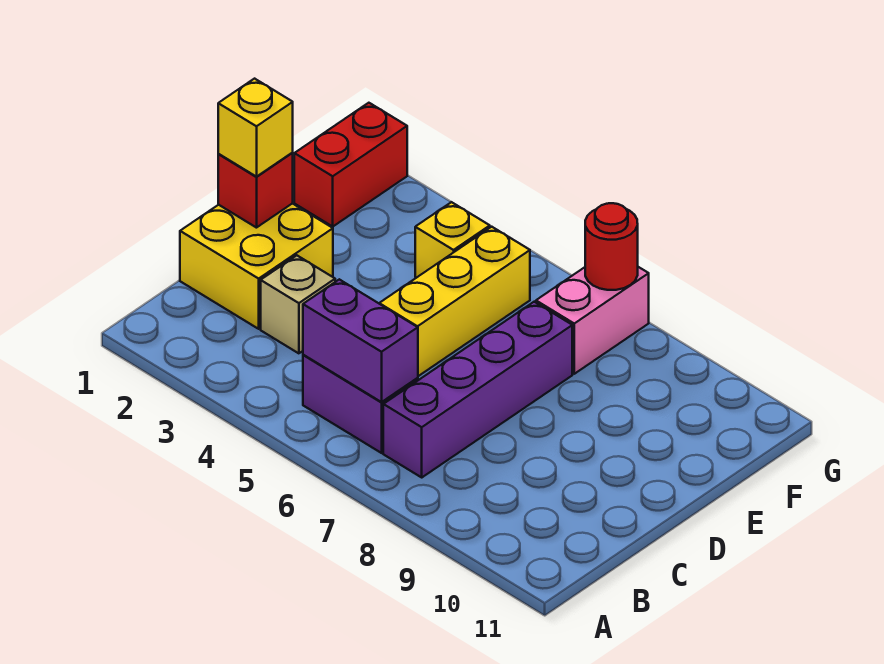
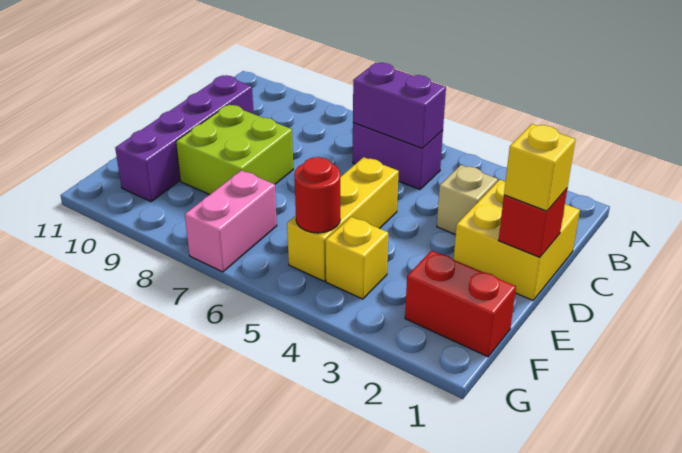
purple 1x4 brick [383,302,572,477] -> purple 1x4 brick moved to [115,75,254,202]
none -> lime 2x2 brick [176,104,293,195]
red 1x2 brick [294,103,407,226] -> red 1x2 brick turned to [405,251,516,357]
red 1x1 round brick [585,203,638,290] -> red 1x1 round brick moved to [294,157,340,233]

